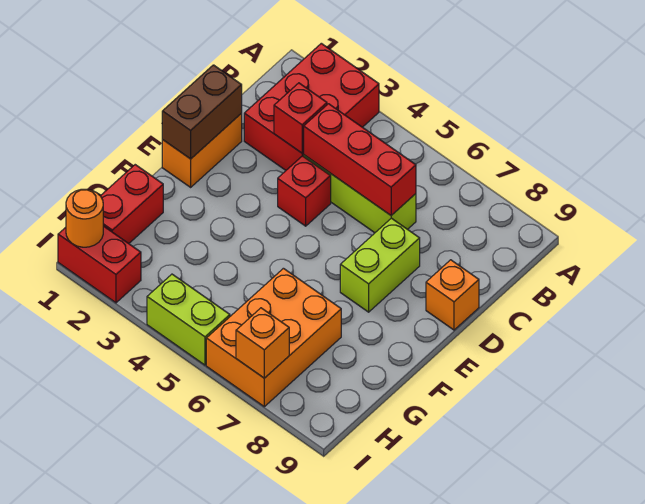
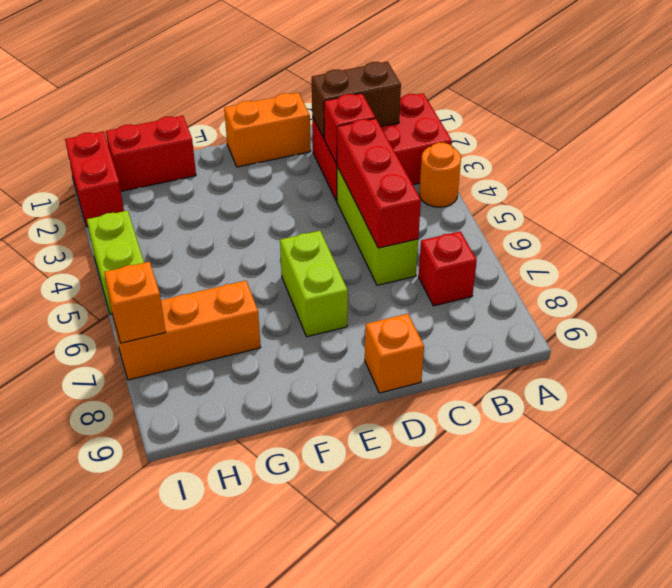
brown 1x2 brick [162,65,242,159] -> brown 1x2 brick moved to [312,62,401,138]
red 1x1 brick [278,156,331,226] -> red 1x1 brick moved to [419,231,477,306]
lime 1x2 brick [340,218,420,312] -> lime 1x2 brick turned to [280,231,348,337]
orange 2x3 brick [206,268,341,407] -> orange 1x3 brick [113,281,261,380]
orange 1x1 round brick [66,189,103,247] -> orange 1x1 round brick moved to [419,143,461,207]

